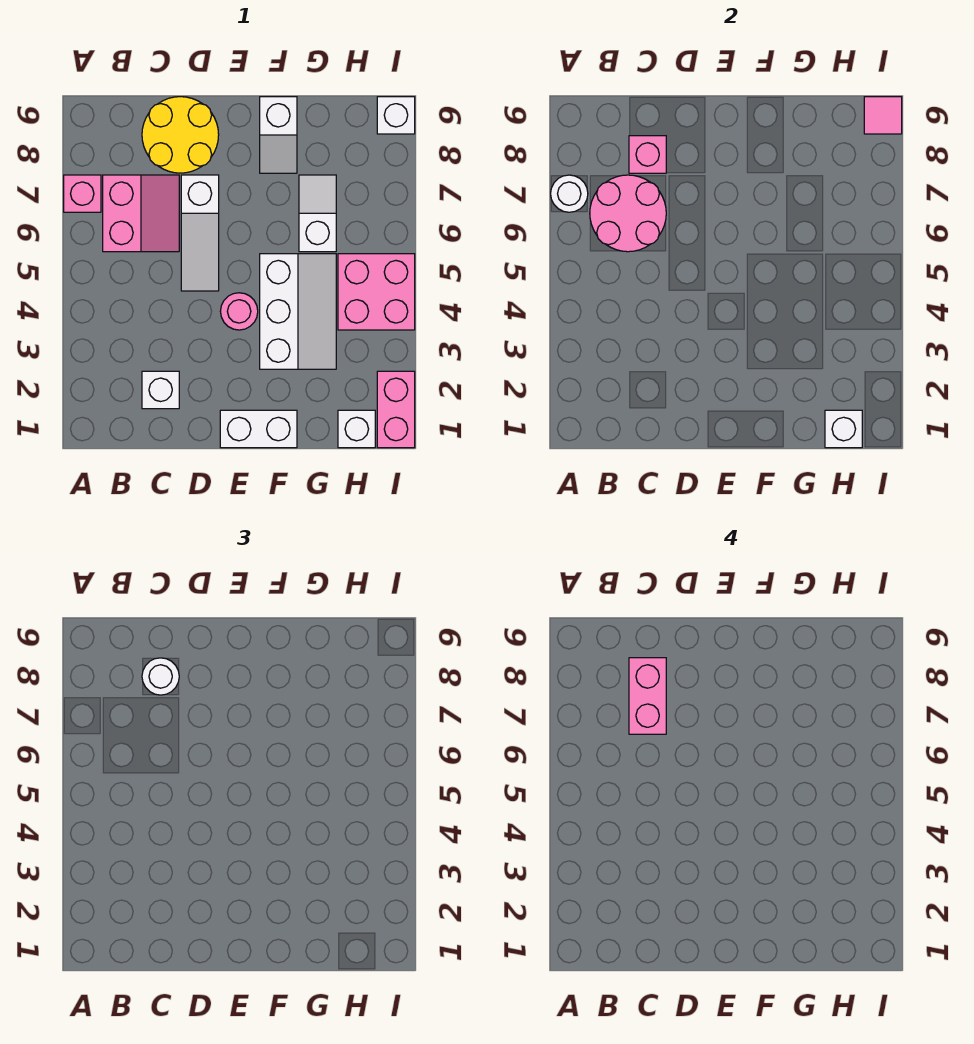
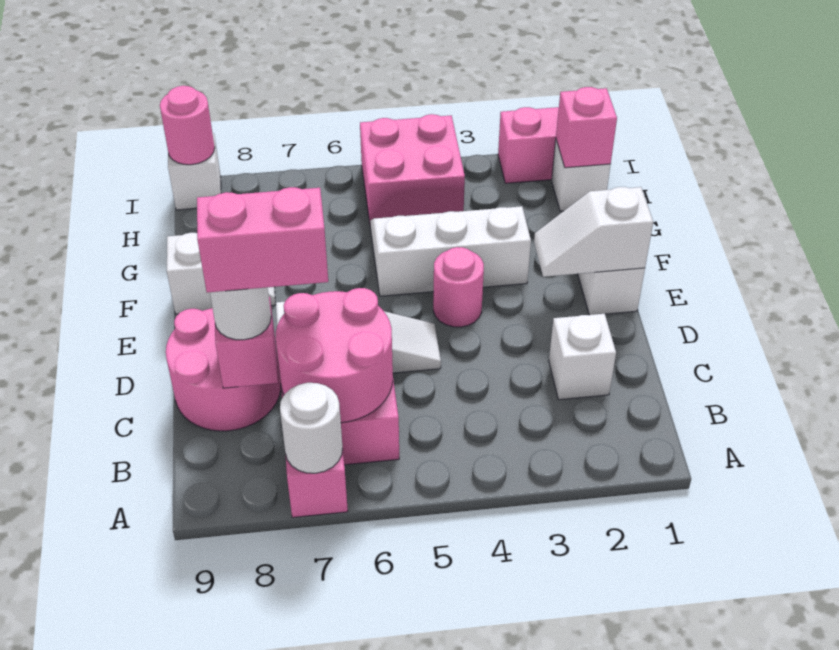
yellow 2x2 round brick [142,97,219,173] -> pink 2x2 round brick [166,308,281,431]
white 1x2 slope [299,175,336,252] -> white 1x2 slope moved to [534,187,653,277]
white 1x1 brick [825,410,862,448] -> pink 1x1 brick [556,87,617,168]
pink 1x1 tile [864,97,902,134] -> pink 1x1 round brick [160,86,215,165]

